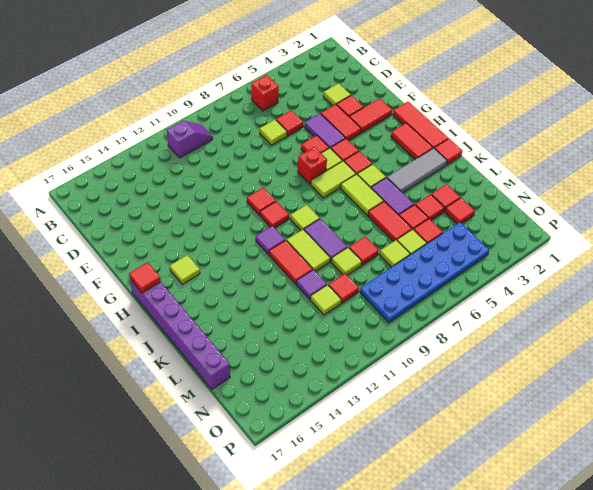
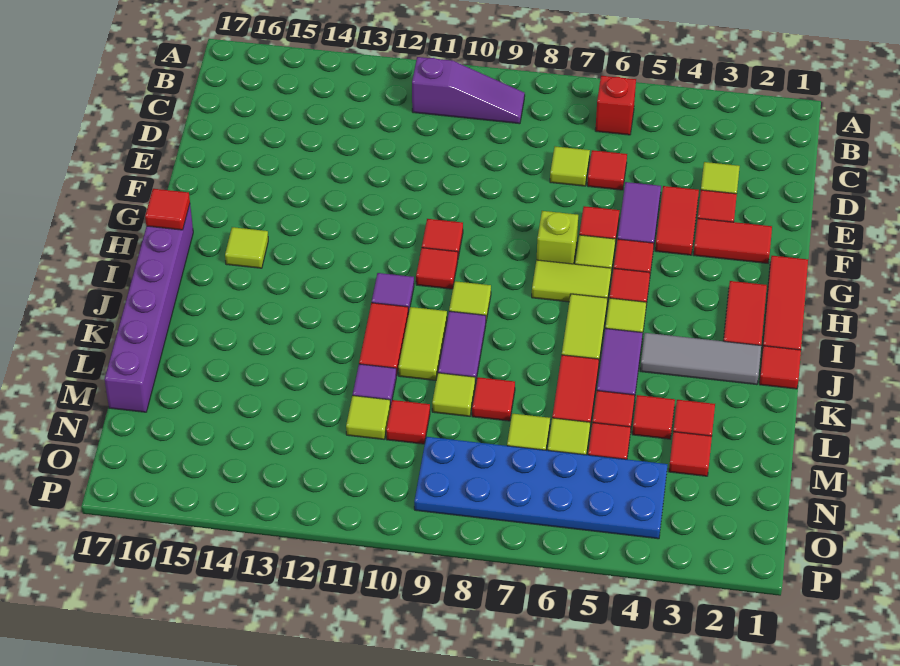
purple 1x2 slope [167,120,213,158] -> purple 1x3 slope [412,57,525,124]
red 1x1 brick [298,147,327,184] -> lime 1x1 brick [537,211,578,264]

